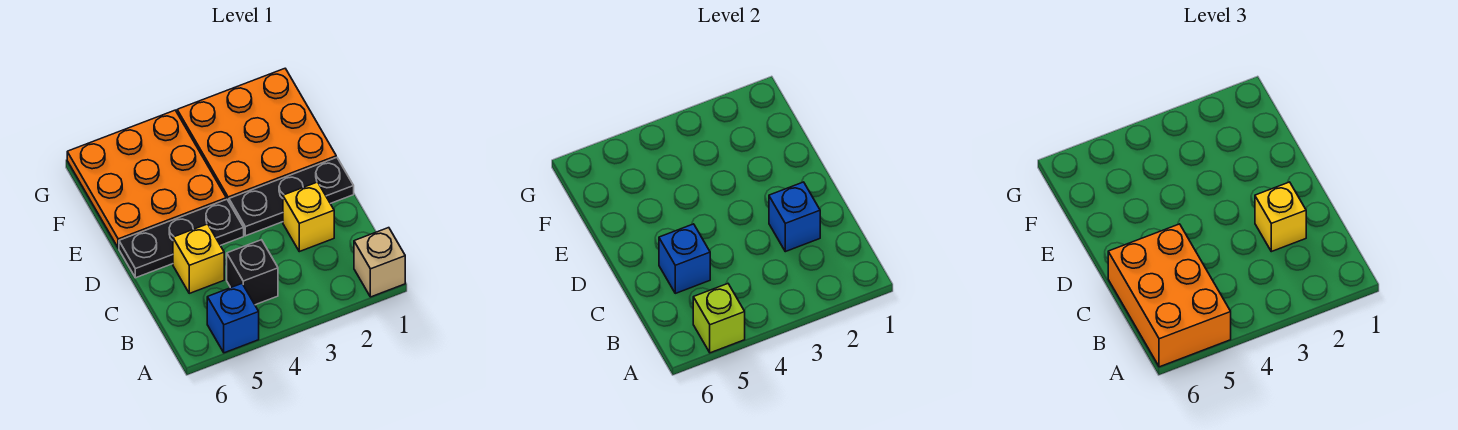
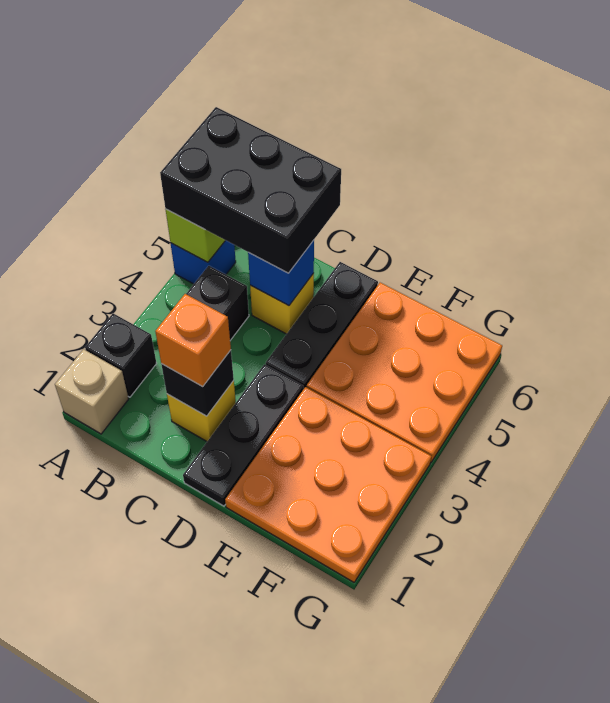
none -> black 1x1 brick [85,313,157,397]
orange 2x3 brick [1108,224,1231,367] -> black 2x3 brick [160,107,341,273]
blue 1x1 brick [769,182,820,252] -> black 1x1 brick [161,350,234,416]
yellow 1x1 brick [1255,182,1306,252] -> orange 1x1 brick [155,294,231,387]

